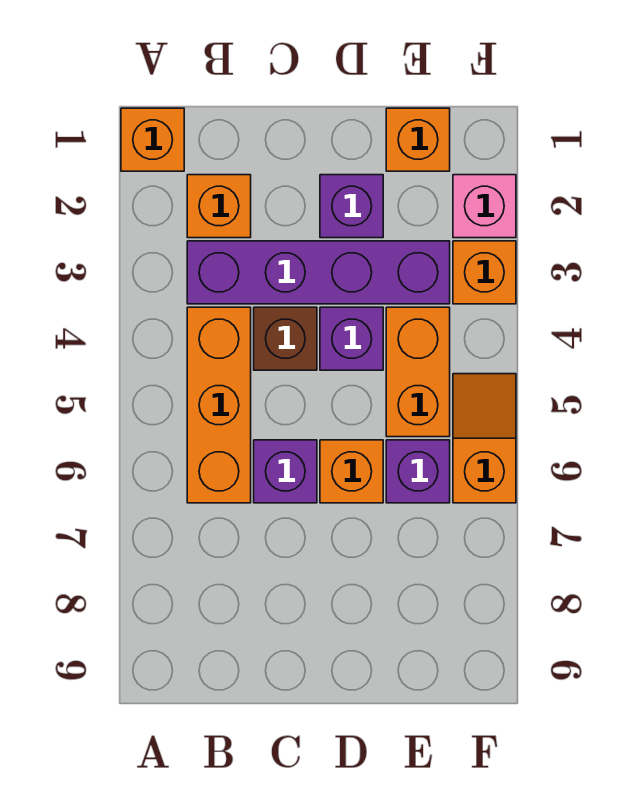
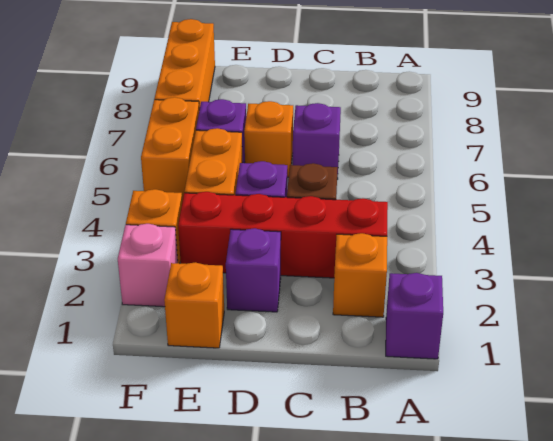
orange 1x1 brick [121,108,184,171] -> purple 1x1 brick [386,273,443,359]
purple 1x4 brick [187,241,450,304] -> red 1x4 brick [178,192,388,278]
orange 1x3 brick [187,307,251,503] -> orange 1x3 brick moved to [154,19,215,110]
orange 1x2 slope [453,374,516,503] -> orange 1x2 brick [141,97,199,202]

